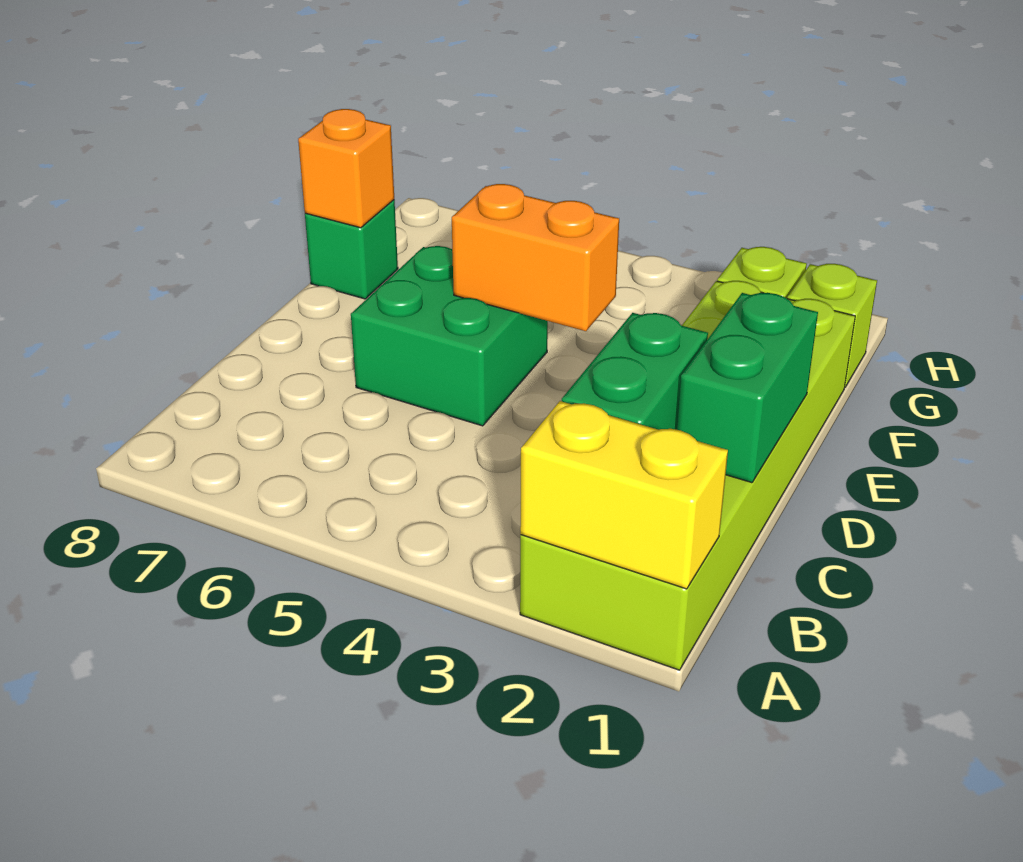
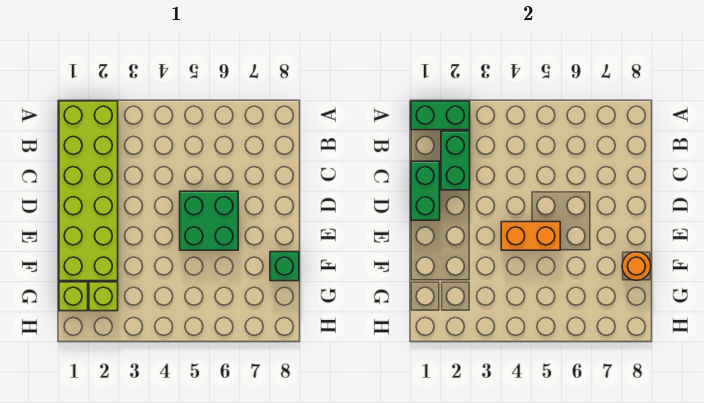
yellow 1x2 brick [520,401,728,589] -> green 1x2 brick [411,101,470,130]
orange 1x1 brick [298,109,394,228] -> orange 1x1 round brick [622,252,651,280]

